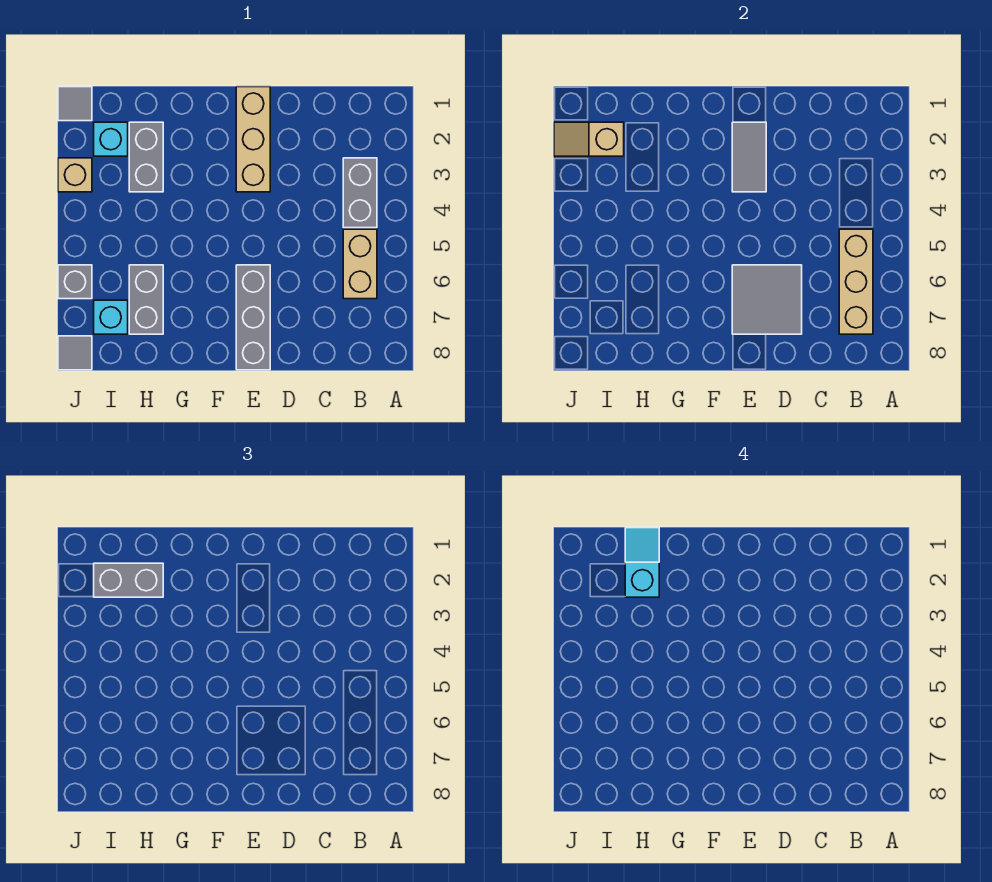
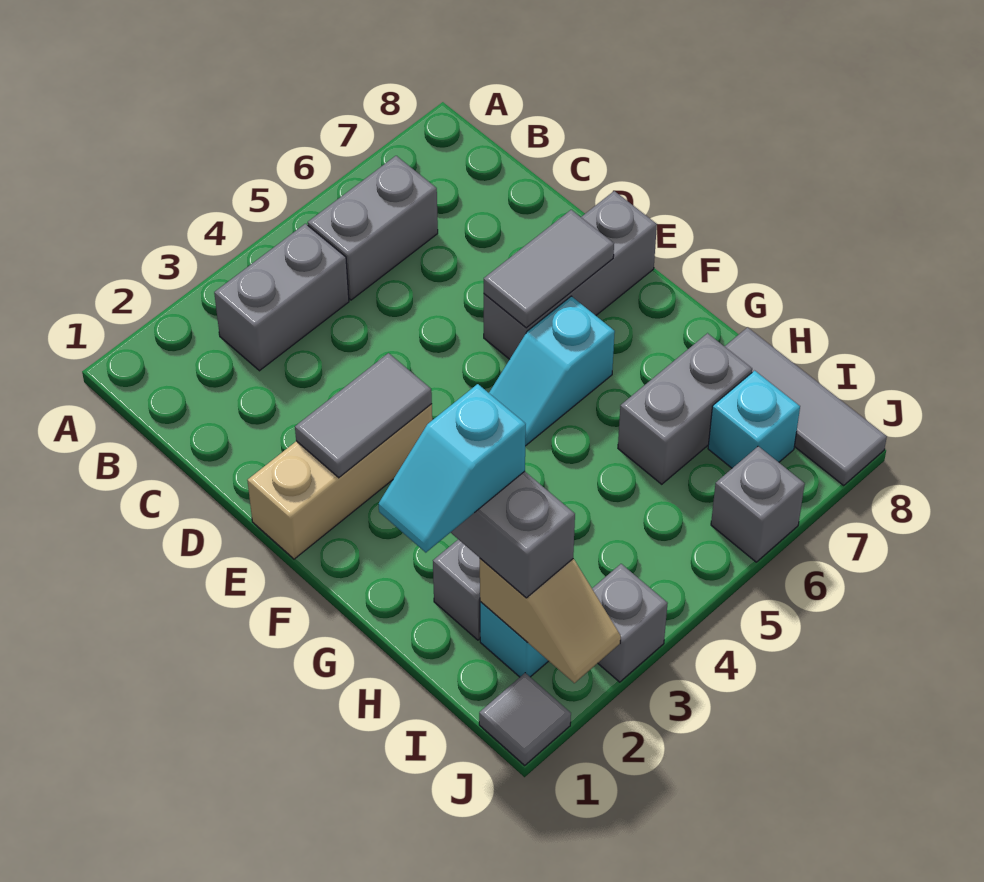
tan 1x2 brick [343,229,377,299] -> grey 1x2 brick [308,156,438,300]
tan 1x3 brick [839,229,873,334] -> none
grey 2x2 tile [732,265,802,334] -> grey 1x2 tile [484,210,614,328]
none -> cyan 1x2 slope [489,296,615,446]
tan 1x1 brick [58,158,92,192] -> grey 1x1 brick [592,564,668,682]
grey 1x1 tile [58,336,92,370] -> grey 1x3 tile [725,327,887,485]

